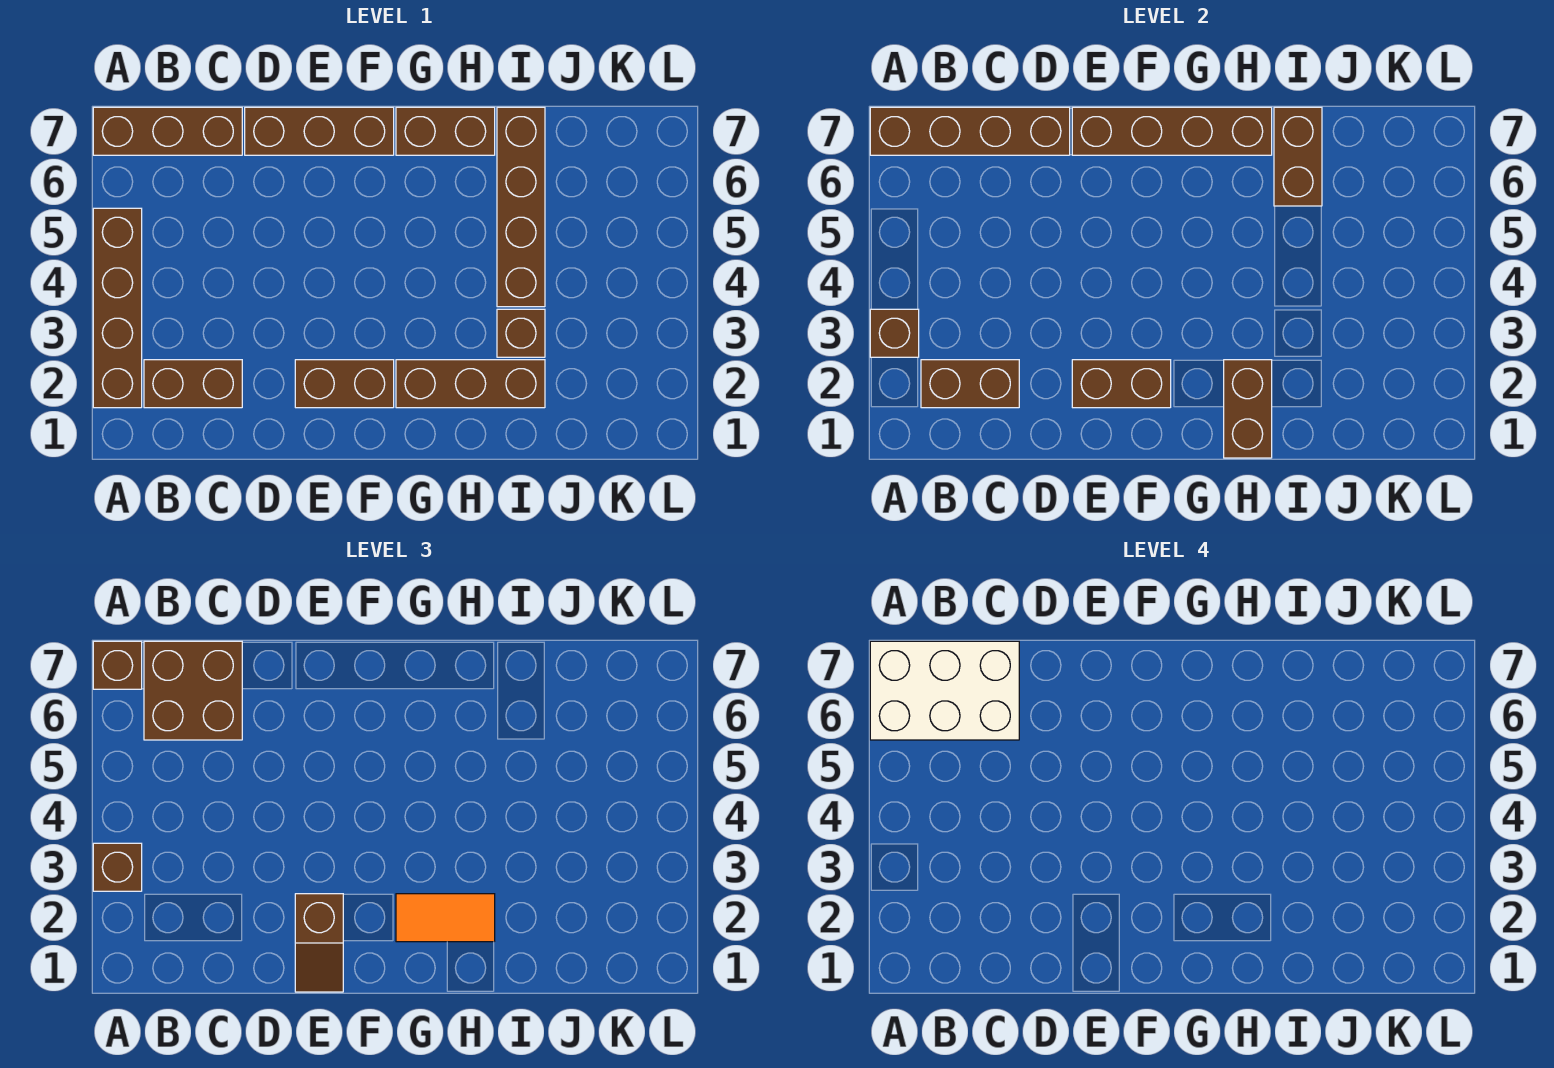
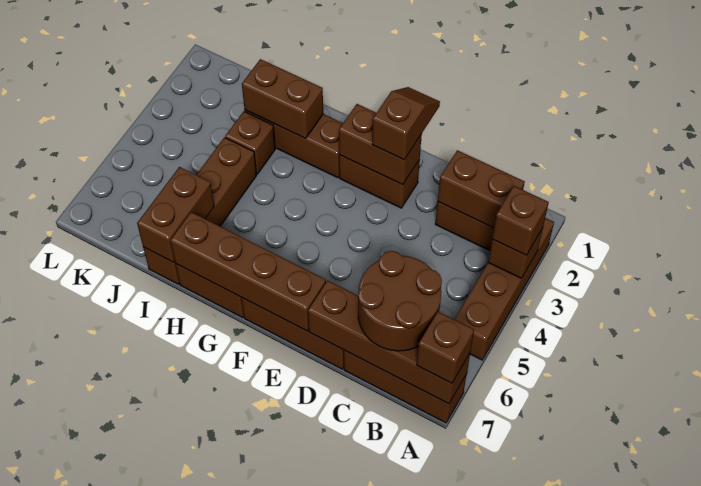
white 2x3 brick [870,641,1019,740] -> none
brown 2x2 brick [144,641,242,740] -> brown 2x2 round brick [358,251,442,351]
orange 1x2 tile [396,894,495,942] -> none
brown 1x2 brick [1224,360,1272,458] -> brown 1x2 brick turned to [242,59,323,139]

